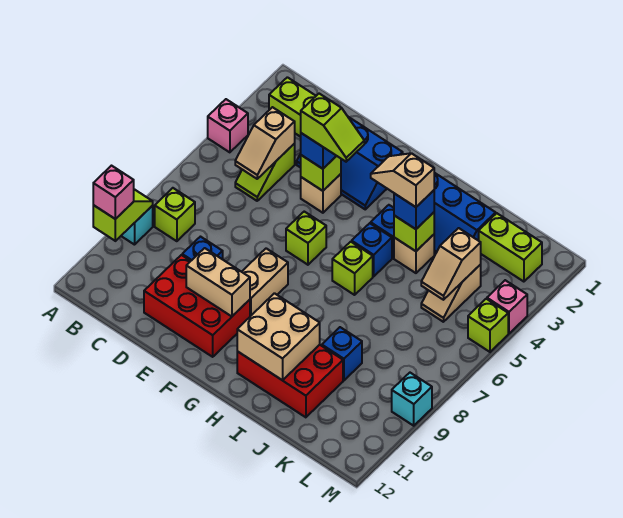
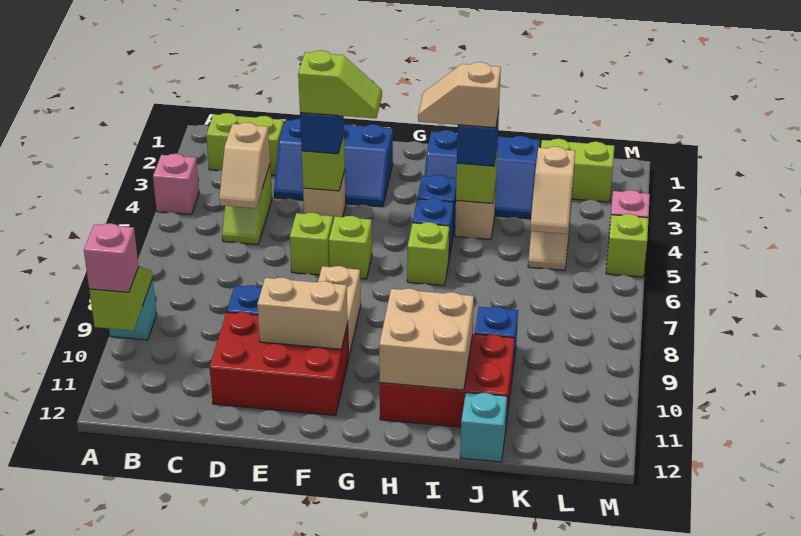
lime 1x1 brick [155,188,195,241] -> lime 1x1 brick moved to [290,213,333,275]
cyan 1x1 brick [392,373,432,426] -> cyan 1x1 brick moved to [460,392,507,462]

